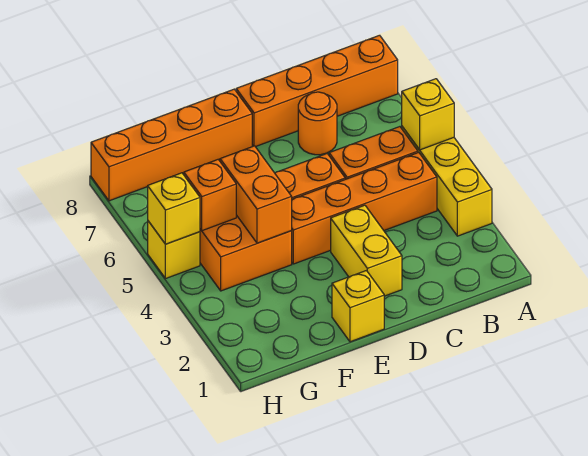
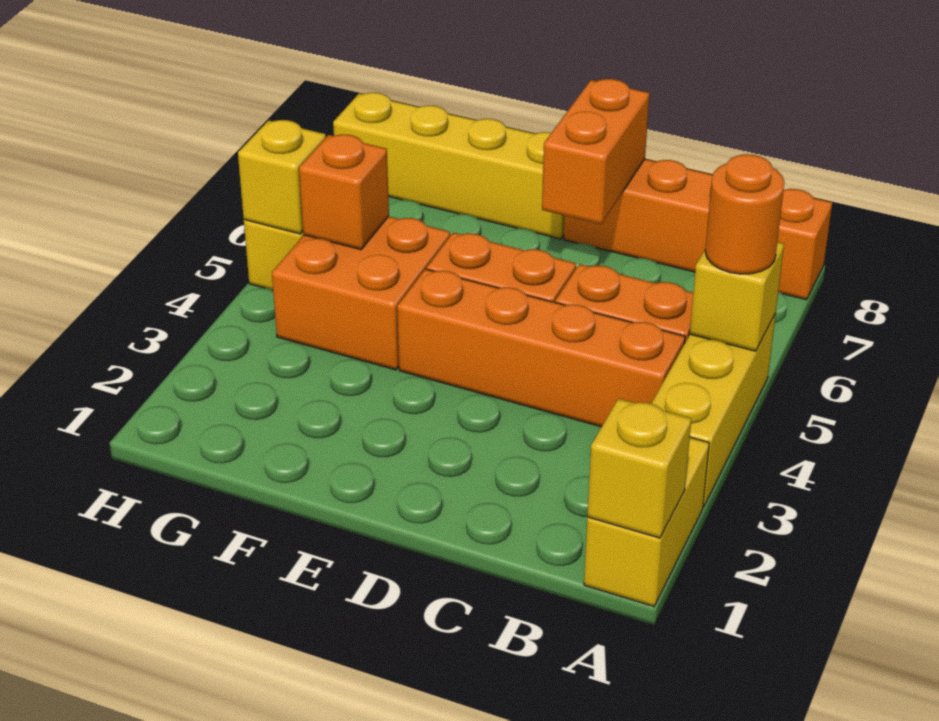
orange 1x1 round brick [298,92,337,155] -> orange 1x1 round brick moved to [705,154,784,274]
yellow 1x2 brick [331,205,402,296] -> yellow 1x2 brick moved to [584,437,709,607]
yellow 1x1 brick [332,271,384,342] -> yellow 1x1 brick moved to [587,398,691,538]
orange 1x4 brick [91,89,252,201] -> yellow 1x4 brick [333,93,565,239]
orange 1x2 brick [220,146,292,243] -> orange 1x2 brick moved to [542,79,649,224]

